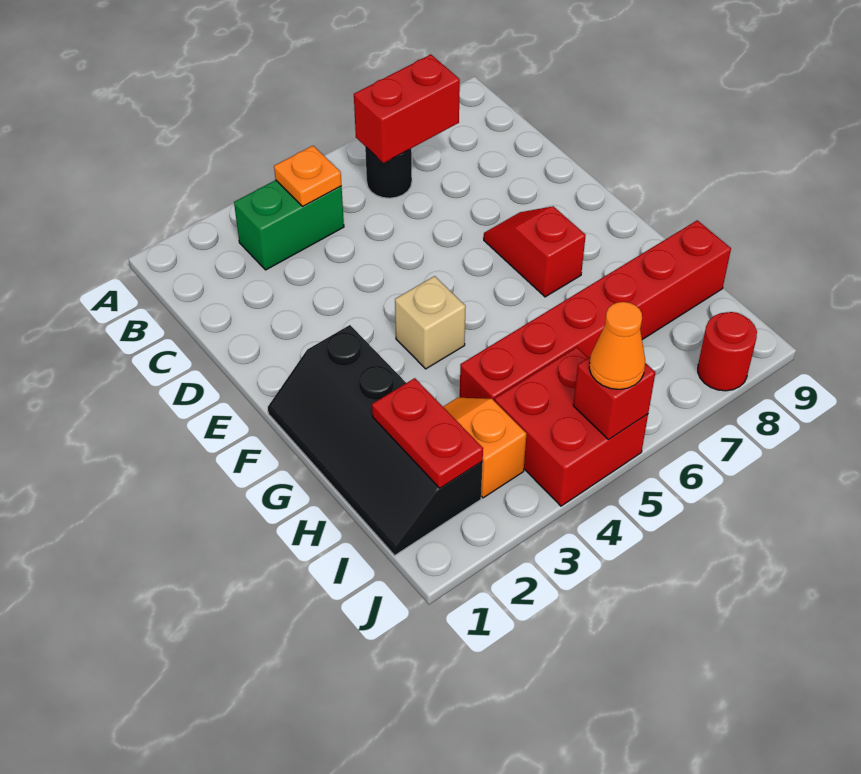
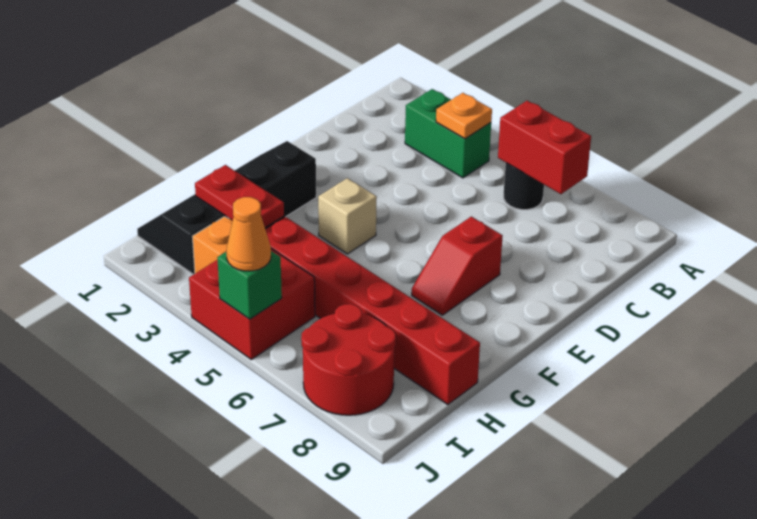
red 1x2 slope [484,206,586,297] -> red 1x2 slope turned to [412,216,503,315]
red 1x2 plate [372,378,483,488] -> red 1x2 plate turned to [195,165,284,227]
red 1x1 brick [573,357,655,439] -> green 1x1 brick [217,251,282,319]
red 1x1 round brick [698,312,757,391] -> red 2x2 round brick [301,304,396,415]

